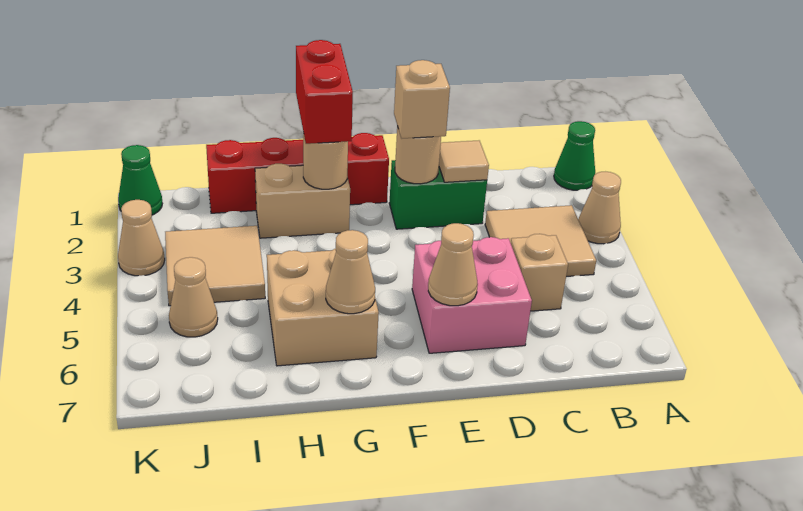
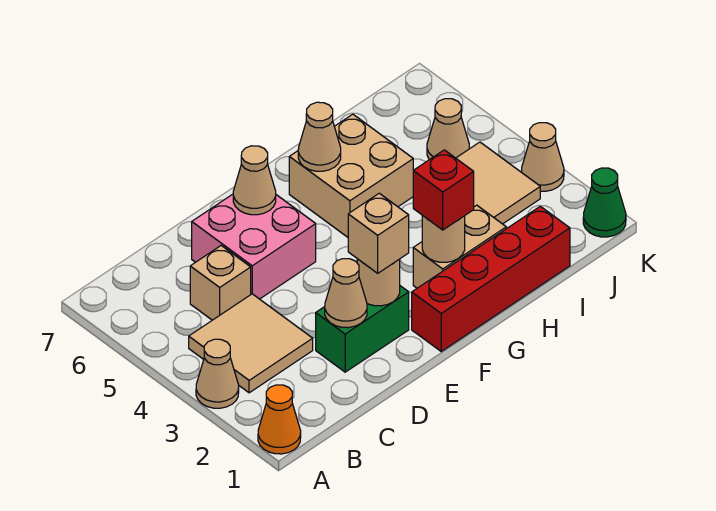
green 1x1 cone [554,121,595,190] -> orange 1x1 cone [258,385,301,454]
tan 1x1 tile [439,141,489,182] -> tan 1x1 cone [325,259,367,328]
red 1x2 brick [296,40,353,144] -> red 1x1 brick [413,150,474,230]

